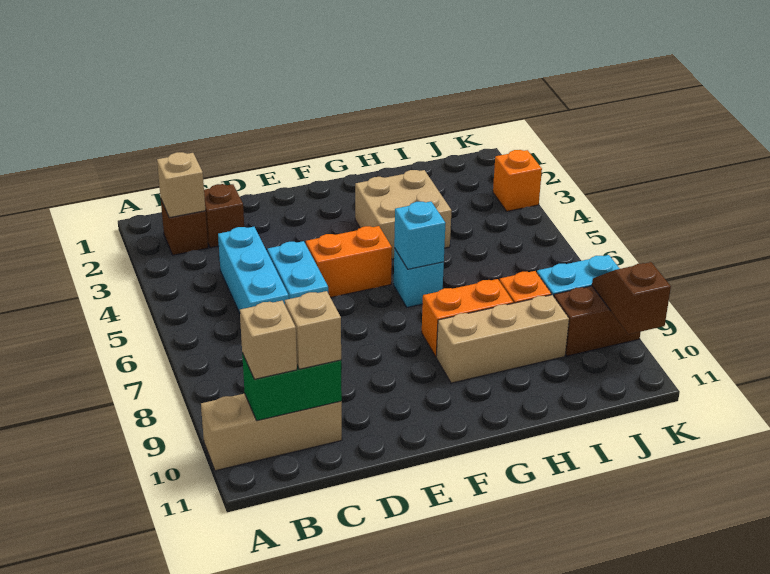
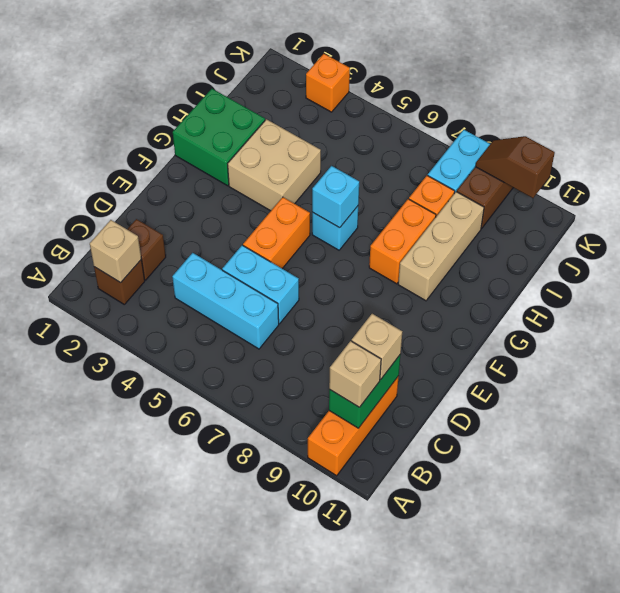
tan 1x3 brick [201,393,342,471] -> orange 1x3 brick [308,376,399,476]
none -> green 2x2 brick [173,89,265,186]

